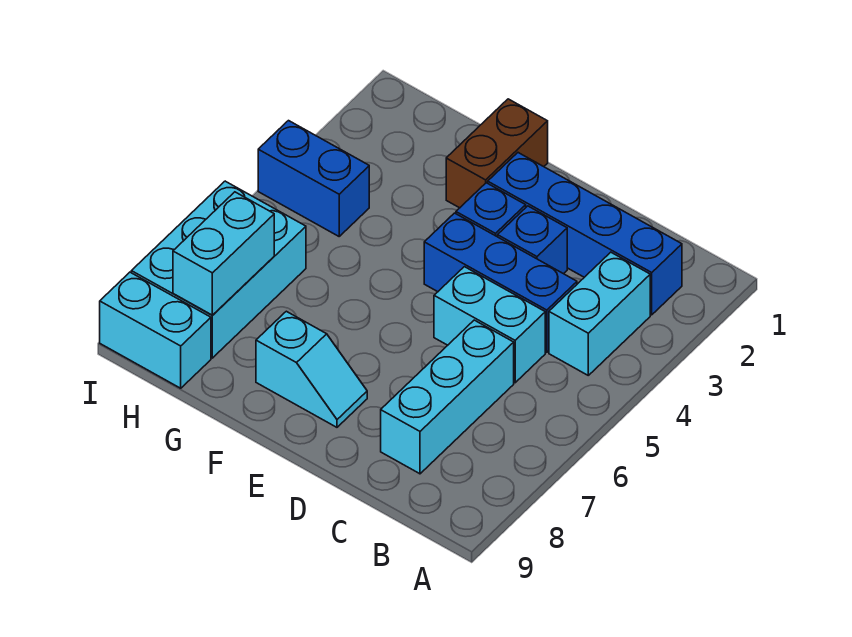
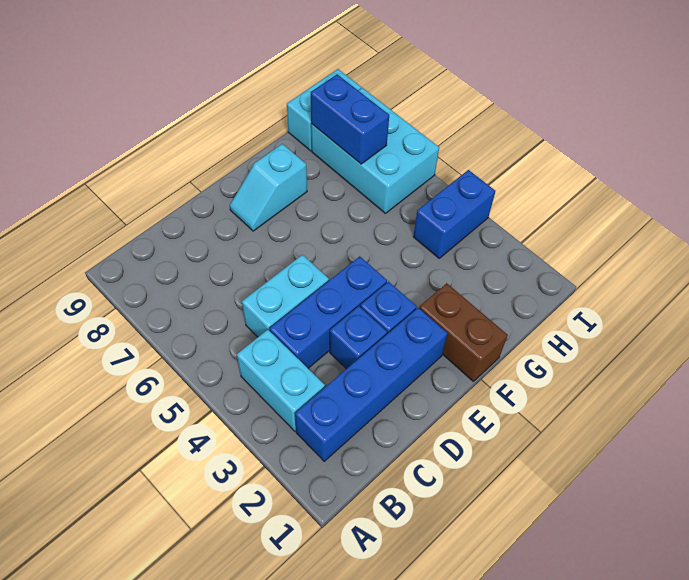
cyan 1x3 brick [381,320,514,474] -> none
cyan 1x2 brick [173,192,274,315] -> blue 1x2 brick [311,74,389,164]

